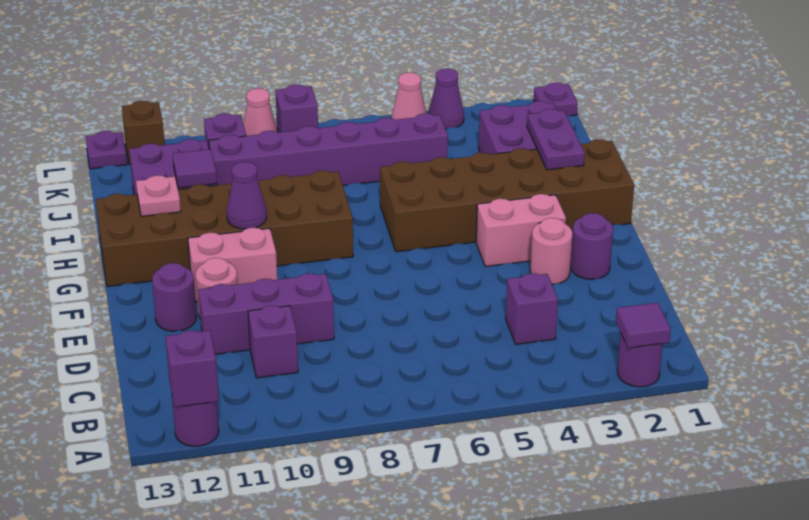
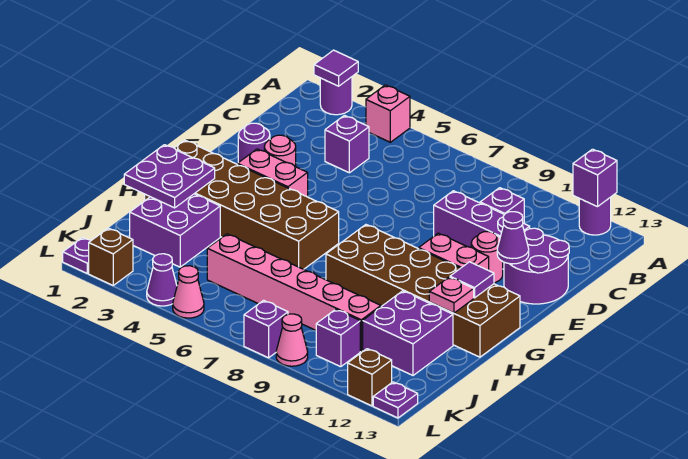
none -> pink 1x1 brick [366,85,410,142]
purple 1x1 round brick [152,263,196,331] -> purple 2x2 round brick [504,228,569,304]
purple 1x1 cone [227,162,267,229] -> purple 1x1 cone moved to [497,212,529,264]
purple 1x2 plate [527,109,585,170] -> purple 2x2 plate [124,145,215,208]
purple 1x1 tile [173,149,217,188] -> purple 1x1 tile moved to [450,262,494,298]
purple 1x6 brick [209,113,448,186] -> pink 1x6 brick [207,234,381,351]
none -> brown 1x1 brick [89,228,133,285]

